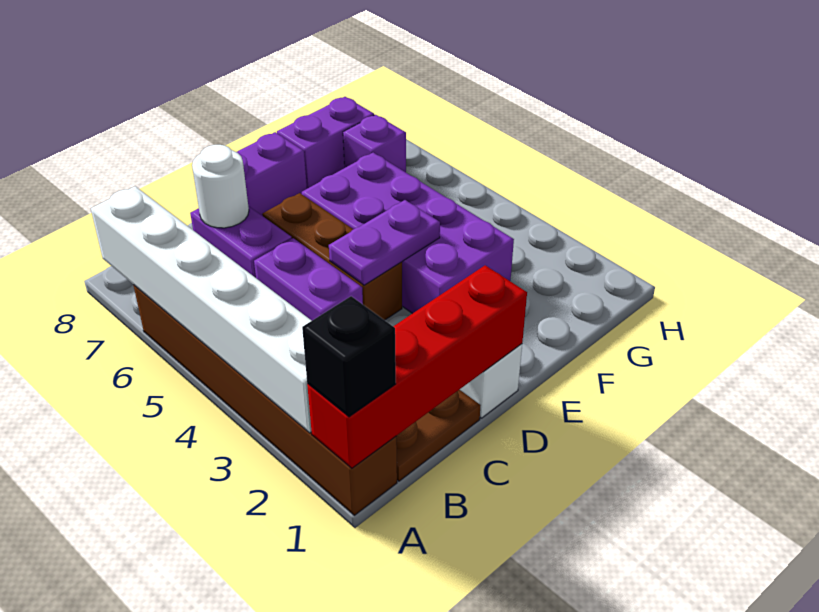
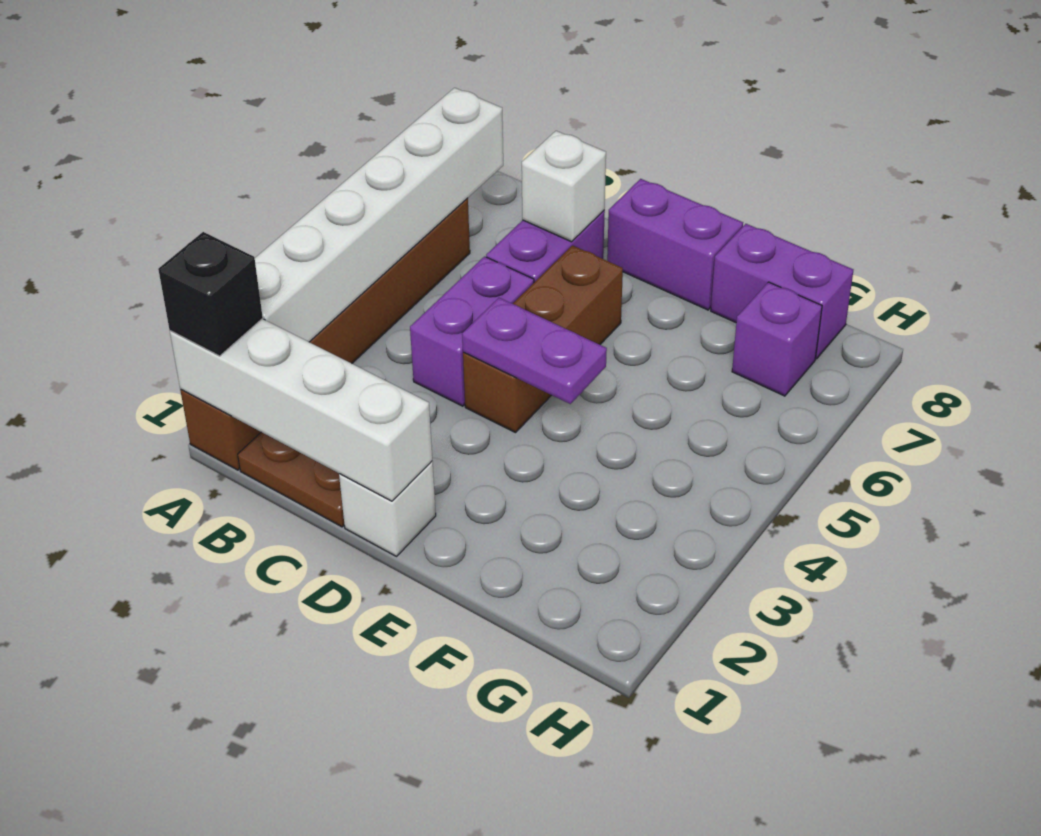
red 1x4 brick [307,265,527,468] -> white 1x4 brick [170,319,432,501]
white 1x1 round brick [192,145,249,228] -> white 1x1 brick [522,131,606,242]
purple 2x4 brick [302,153,514,314] -> none

